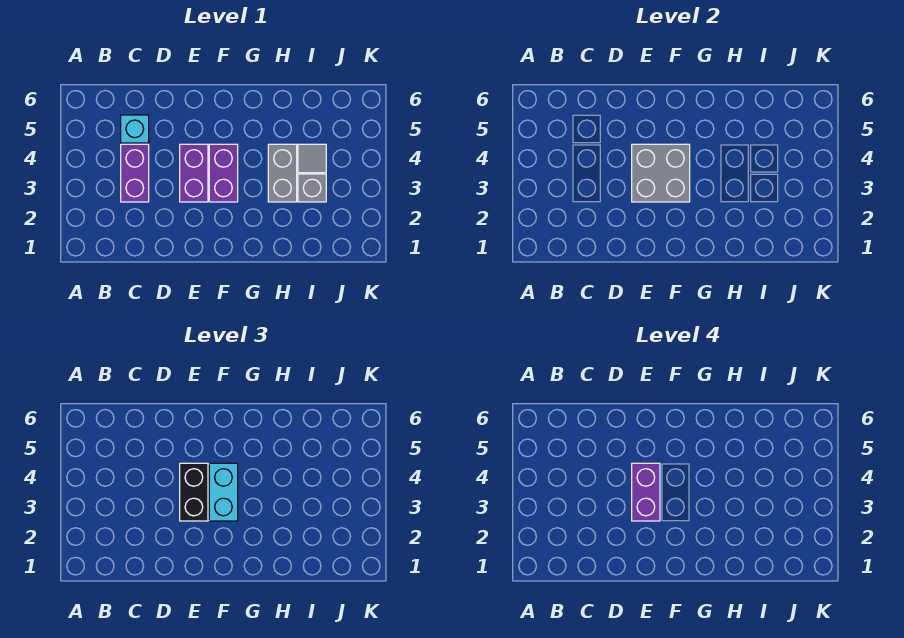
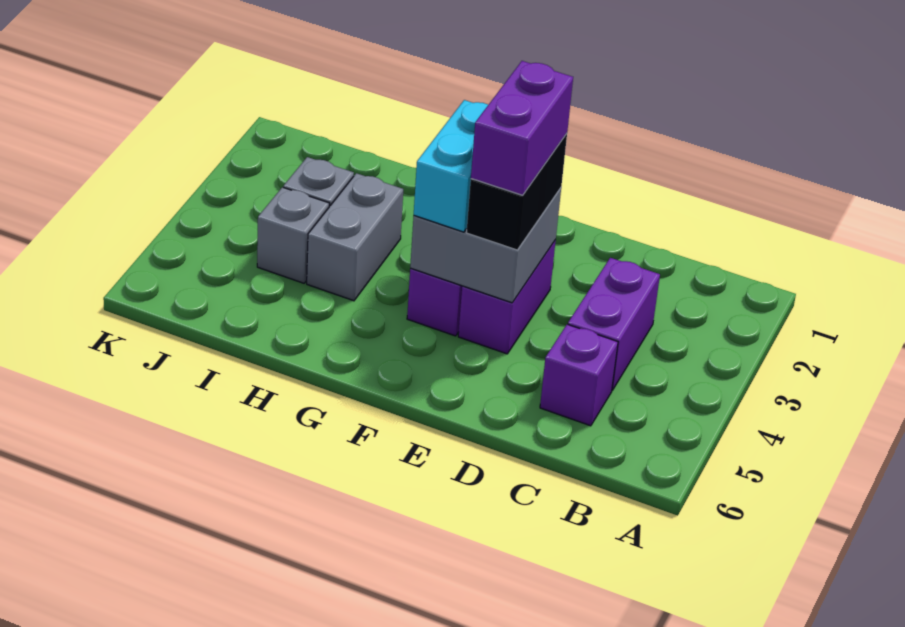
cyan 1x1 brick [121,115,149,143] -> purple 1x1 brick [540,324,618,426]
grey 1x1 tile [298,144,326,173] -> grey 1x1 brick [257,187,329,283]

